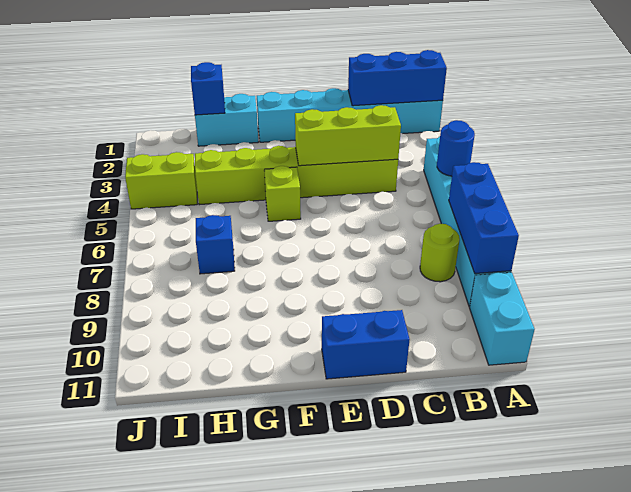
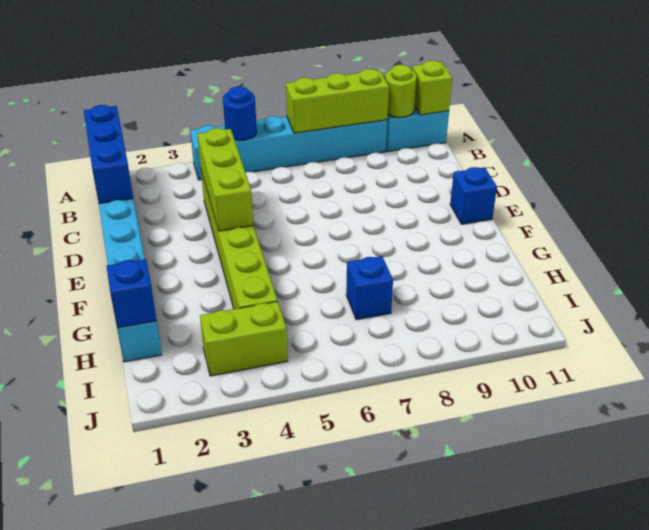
blue 1x3 brick [449,162,519,274] -> lime 1x3 brick [286,69,389,133]
lime 1x1 round brick [420,224,460,282] -> lime 1x1 round brick moved to [385,65,417,118]
blue 1x2 brick [322,310,410,379] -> blue 1x1 brick [450,167,497,224]
lime 1x1 brick [264,166,301,221] -> lime 1x1 brick moved to [412,61,452,115]
lime 1x2 brick [125,152,197,209] -> lime 1x2 brick turned to [200,301,288,376]

